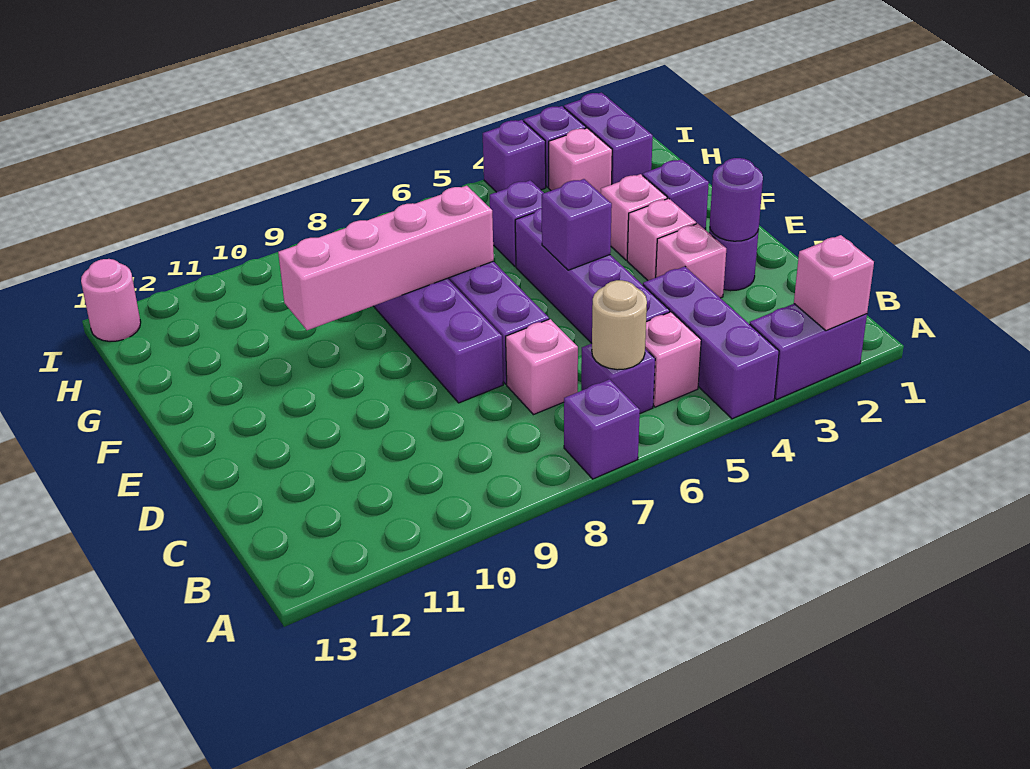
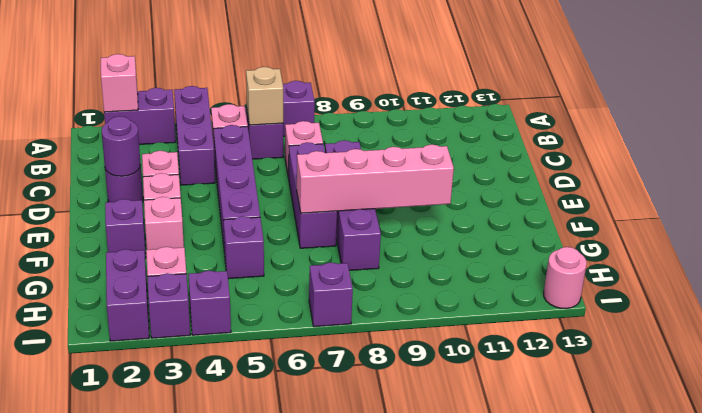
tan 1x1 round brick [592,280,647,370] -> tan 1x1 brick [246,67,283,125]
purple 1x1 brick [542,179,612,270] -> purple 1x1 brick moved to [309,263,353,327]

